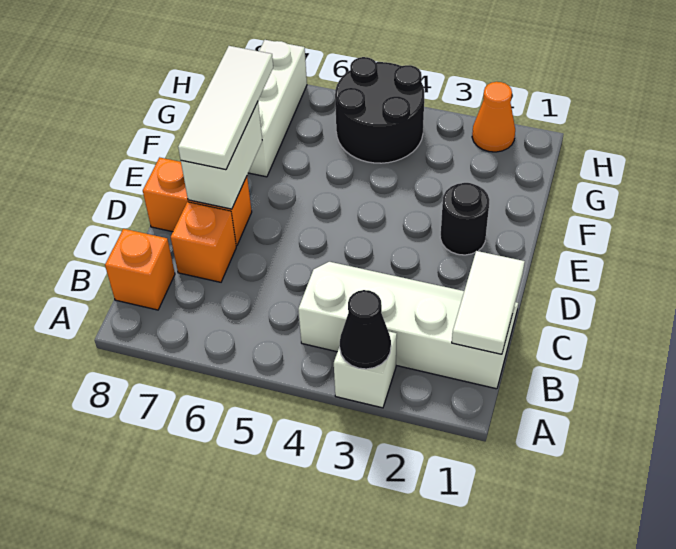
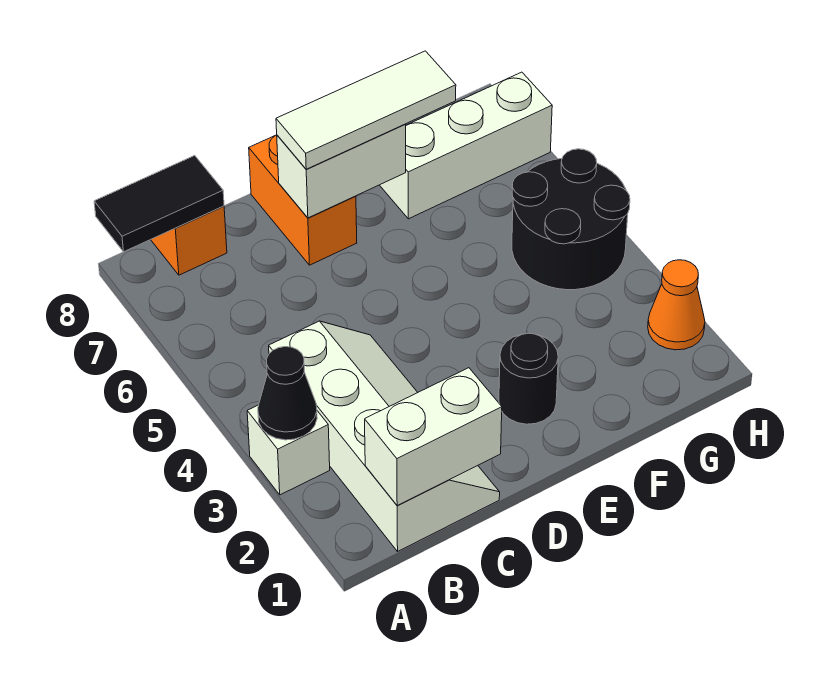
none -> black 1x2 tile [94,156,224,252]
white 1x2 tile [452,251,525,354] -> white 1x2 brick [365,368,502,505]
orange 1x1 brick [171,202,236,282] -> none

